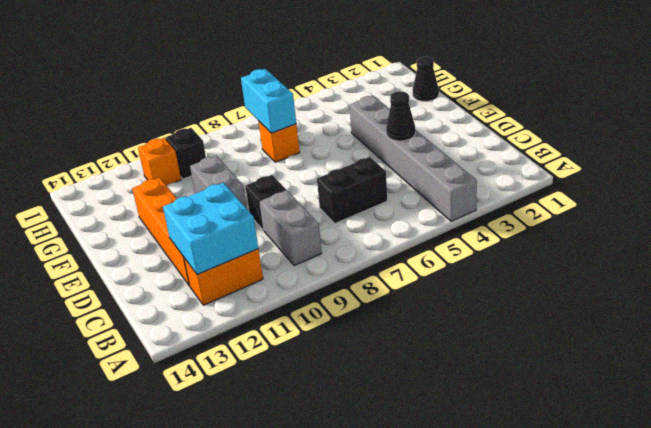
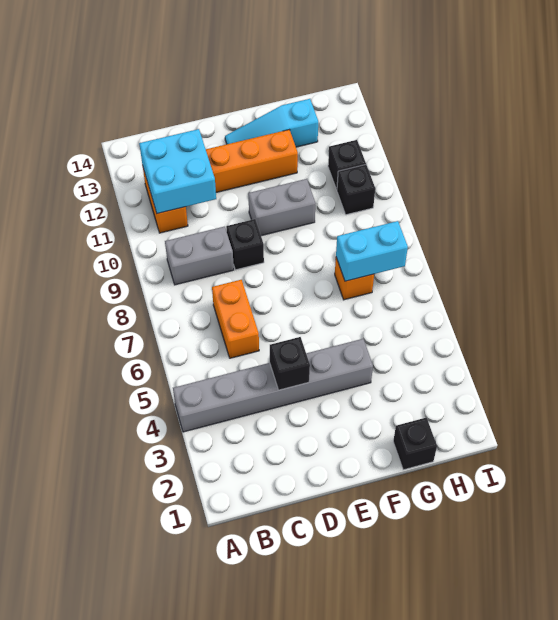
black 1x2 brick [317,157,387,223] -> orange 1x2 brick [212,280,259,358]
black 1x1 cone [386,91,416,141] -> black 1x1 brick [270,337,310,390]
none -> cyan 1x3 slope [225,99,318,147]
black 1x1 cone [413,57,439,101] -> black 1x1 brick [393,418,437,470]
orange 1x1 brick [138,138,181,186] -> black 1x1 brick [328,140,366,190]

